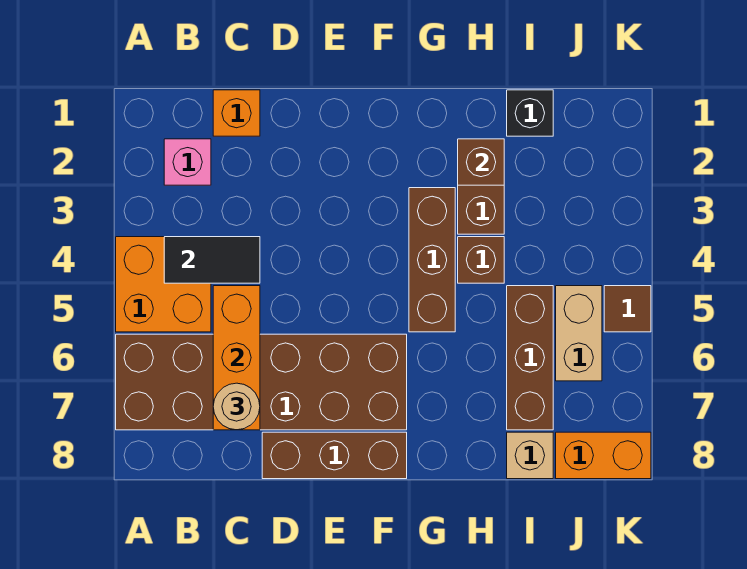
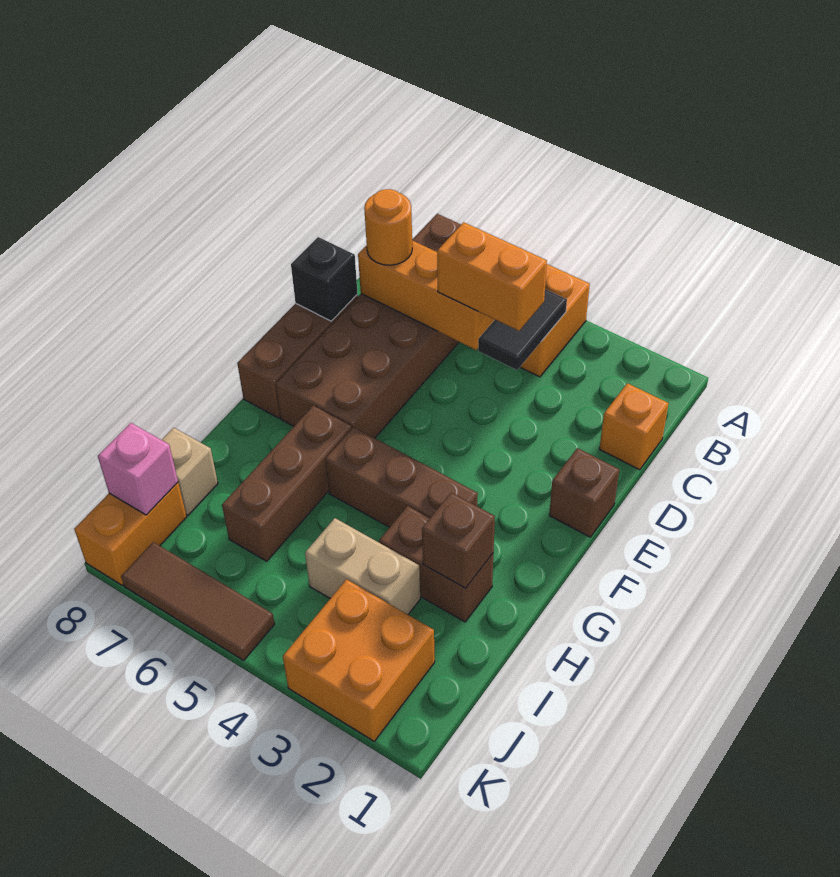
pink 1x1 brick [164,139,211,185] -> pink 1x1 brick moved to [98,423,178,515]
none -> orange 1x2 brick [437,222,547,331]
tan 1x1 round brick [213,383,260,430] -> orange 1x1 round brick [364,189,412,265]
brown 1x1 brick [458,237,504,283] -> brown 1x1 brick moved to [549,448,619,537]
black 1x1 brick [507,90,553,136] -> black 1x1 brick moved to [291,237,358,321]
brown 1x3 brick [507,286,553,430] -> brown 1x3 brick turned to [222,406,352,561]
none -> orange 2x2 brick [283,579,435,741]
tan 1x2 brick [556,286,602,381] -> tan 1x2 brick moved to [305,518,420,614]
brown 1x1 tile [604,286,651,332] -> brown 1x3 tile [121,542,275,660]

